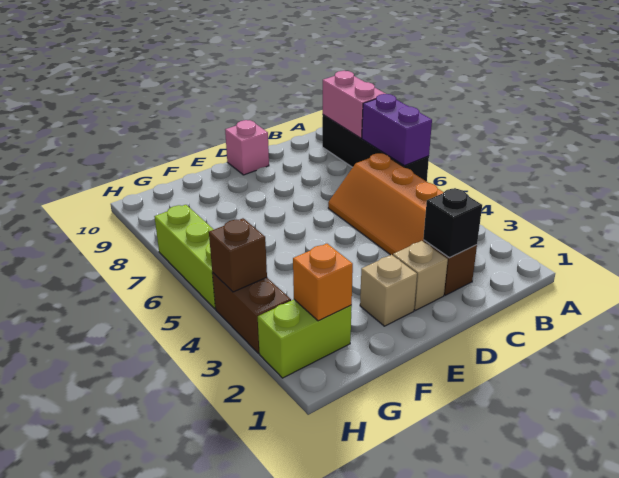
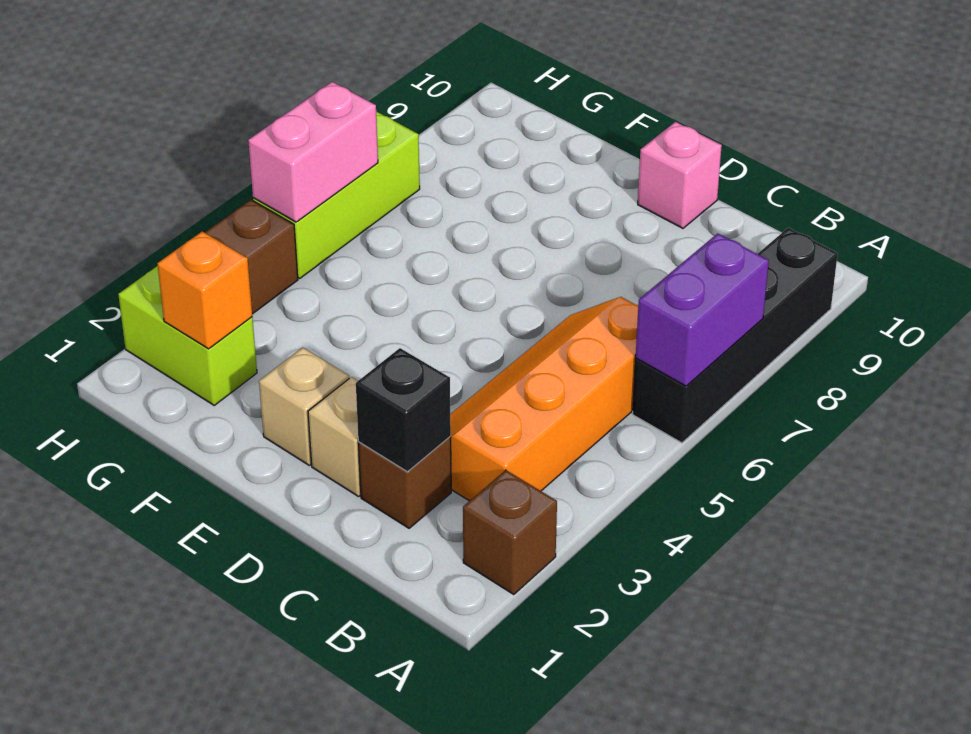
pink 1x2 brick [323,71,386,138] -> pink 1x2 brick moved to [248,82,378,222]
brown 1x1 brick [209,218,267,292] -> brown 1x1 brick moved to [463,470,557,594]

